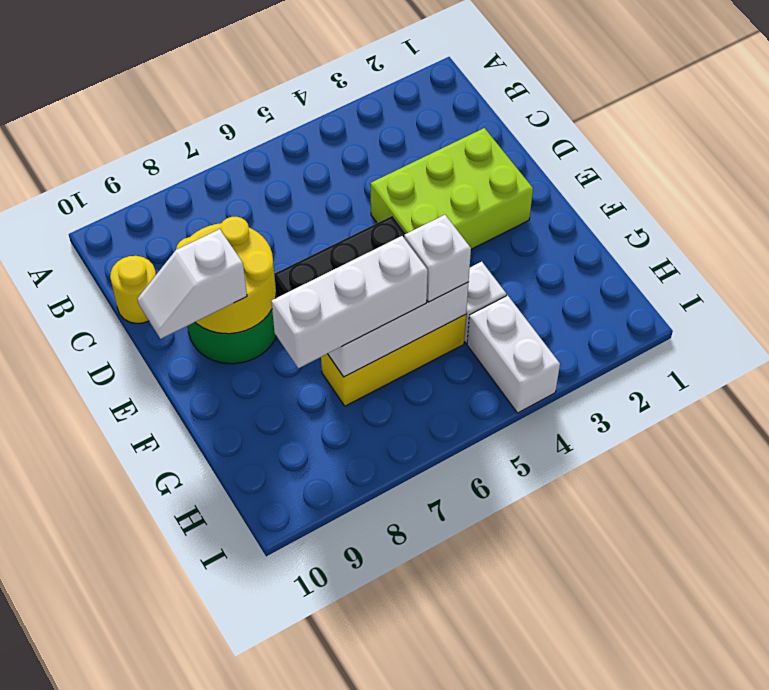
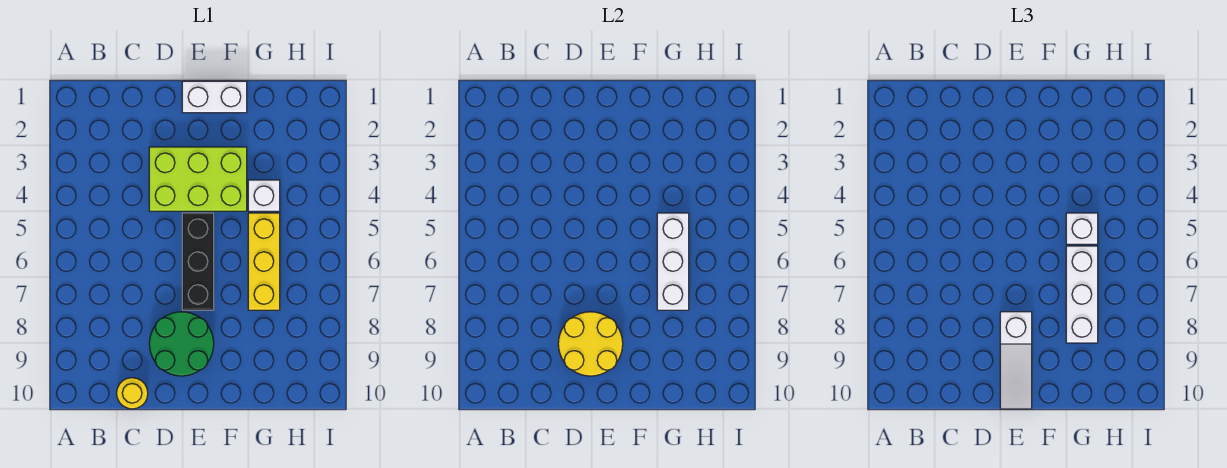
lime 2x3 brick [371,128,533,249] -> lime 2x3 brick turned to [149,147,247,211]
white 1x2 slope [137,229,247,339] -> white 1x3 slope [1000,312,1032,409]
white 1x2 brick [467,295,560,413] -> white 1x2 brick moved to [182,81,247,113]

